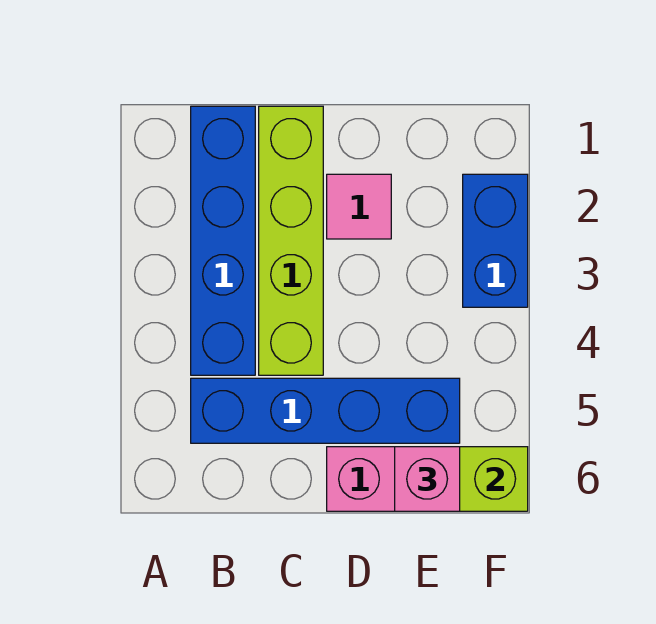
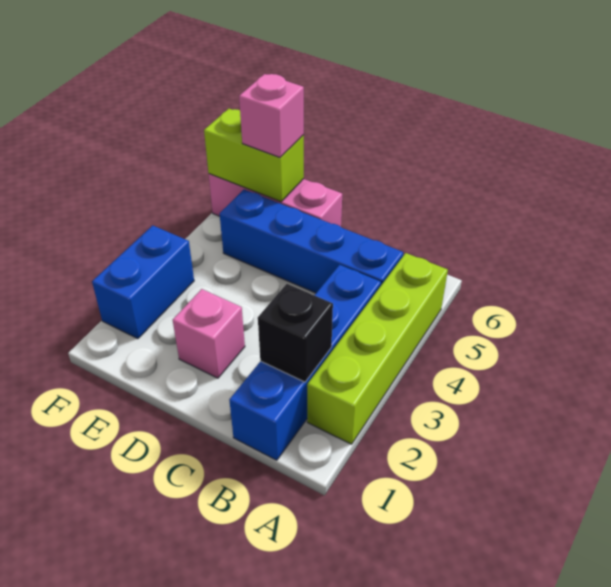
none -> black 1x1 brick [258,284,333,382]
lime 1x4 brick [259,106,323,375] -> lime 1x4 brick moved to [307,253,448,444]
pink 1x1 tile [327,174,391,239] -> pink 1x1 brick [173,289,245,378]

